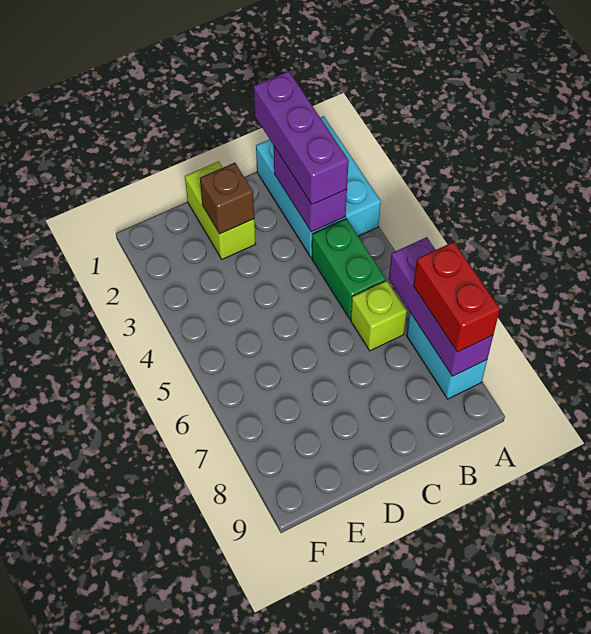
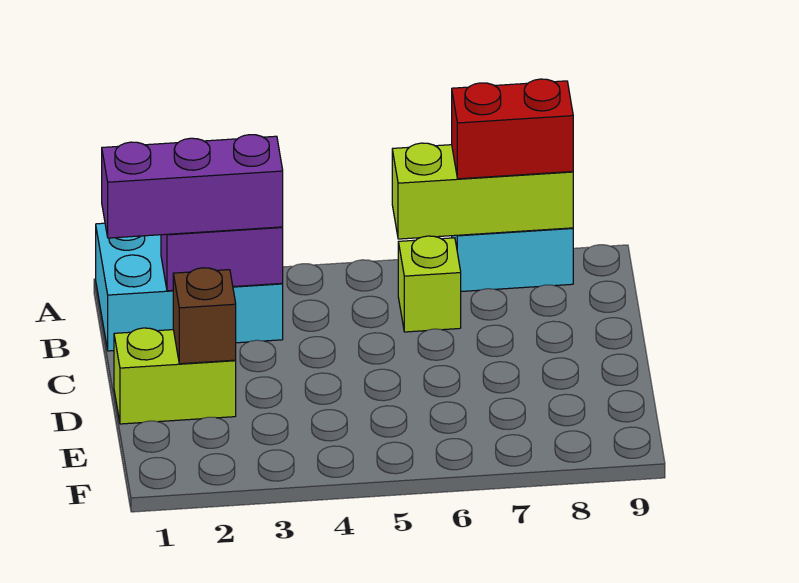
purple 1x3 brick [389,237,493,376] -> lime 1x3 brick [392,143,573,239]
green 1x2 brick [312,219,386,319] -> none

